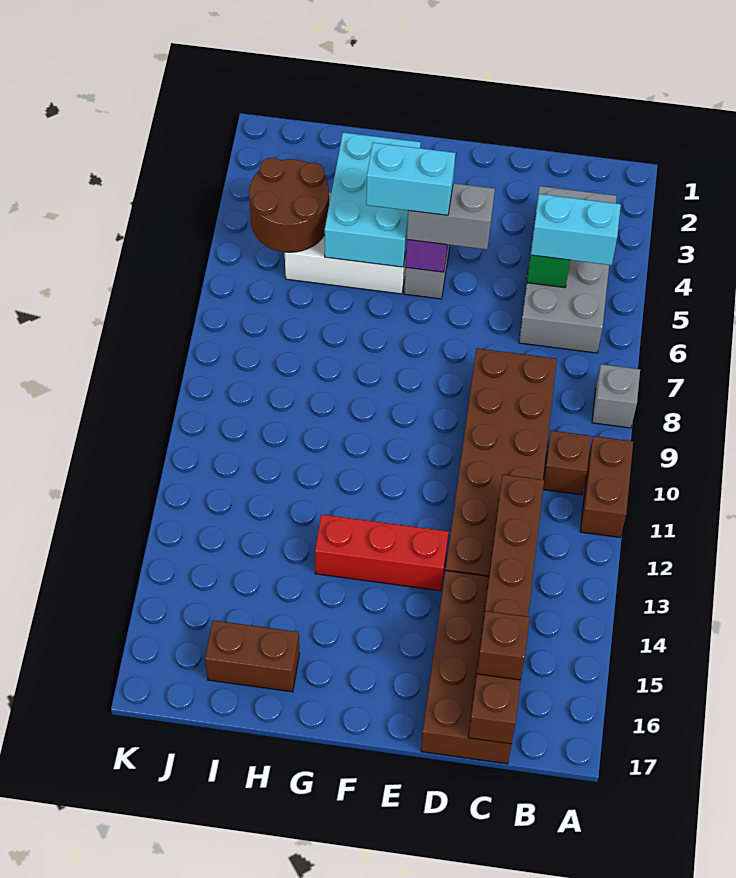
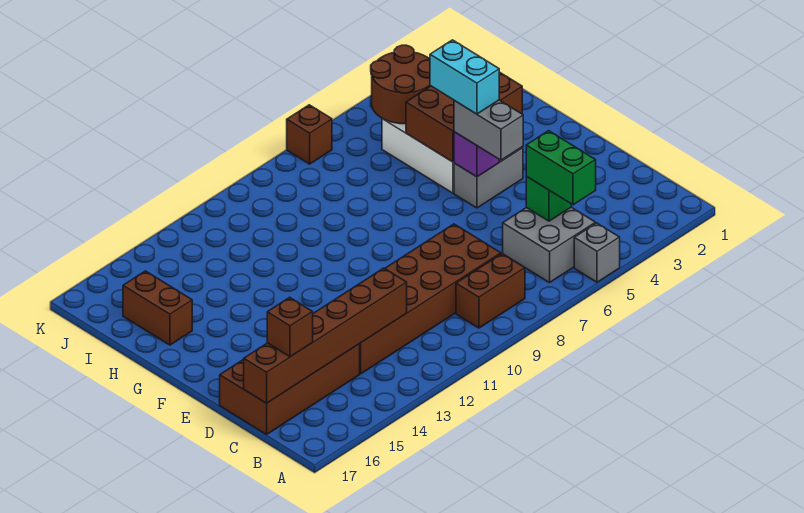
grey 1x1 brick [592,364,640,428] -> grey 1x1 brick moved to [574,223,620,282]
brown 1x2 brick [580,436,633,537] -> brown 1x2 brick moved to [456,254,525,328]
grey 2x4 brick [519,186,617,353] -> grey 2x2 brick [503,207,596,283]
cyan 1x2 brick [530,194,621,265] -> green 1x2 brick [526,131,596,205]
brown 1x1 brick [543,431,591,495] -> brown 1x1 brick moved to [287,105,332,164]
red 1x3 brick [315,515,449,591] -> none
cyan 2x3 brick [325,133,421,267] -> brown 2x3 brick [406,72,522,162]

